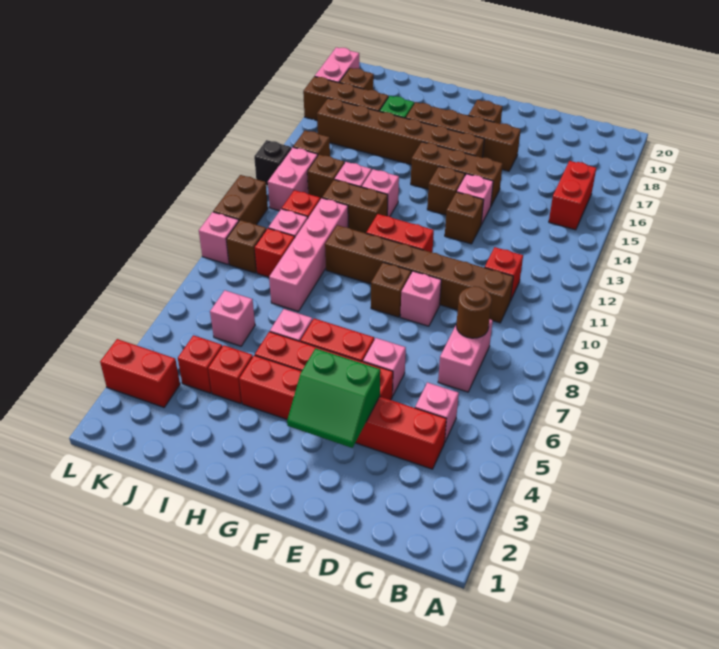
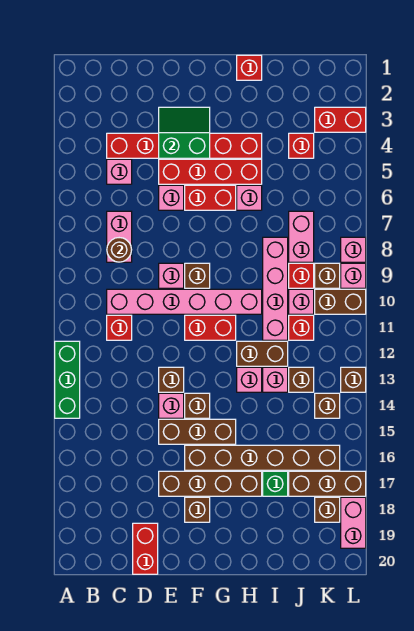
none -> green 1x3 brick [55,341,80,418]
red 1x2 brick [549,161,596,230] -> red 1x2 brick moved to [133,523,158,574]
brown 1x6 brick [325,225,513,323] -> pink 1x6 brick [107,289,262,314]
red 1x1 brick [208,345,253,404] -> red 1x1 brick moved to [237,55,262,80]
pink 1x1 brick [210,290,255,346] -> pink 1x1 brick moved to [341,237,366,262]
pink 1x2 brick [268,147,318,211] -> pink 1x2 brick moved to [289,211,314,262]
brown 1x2 brick [213,175,268,225] -> brown 1x2 brick turned to [315,289,366,314]
black 1x1 brick [254,140,291,186] -> brown 1x1 brick [341,367,366,392]

